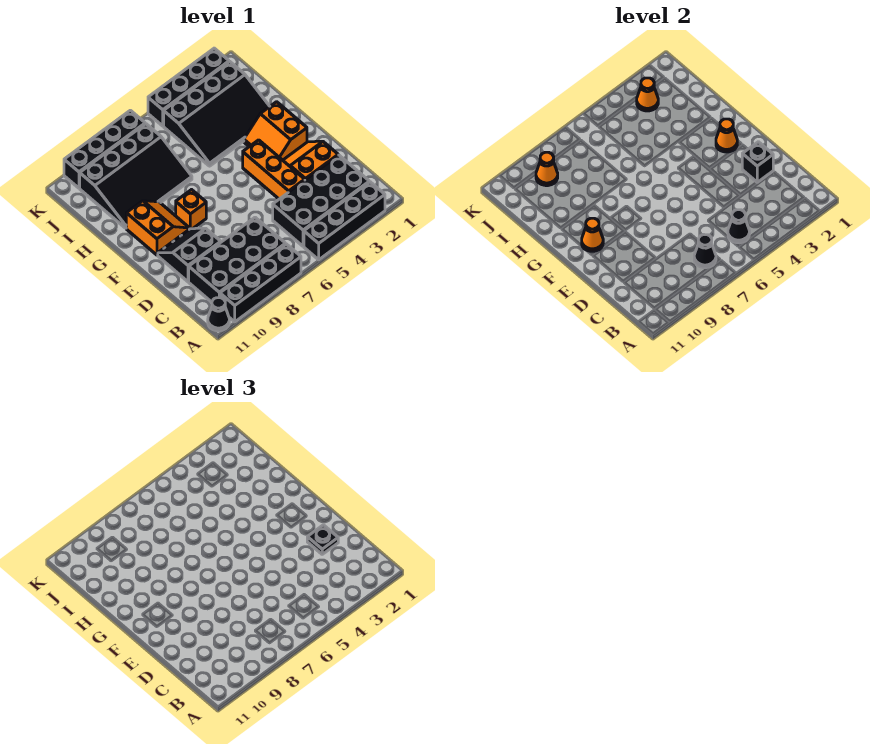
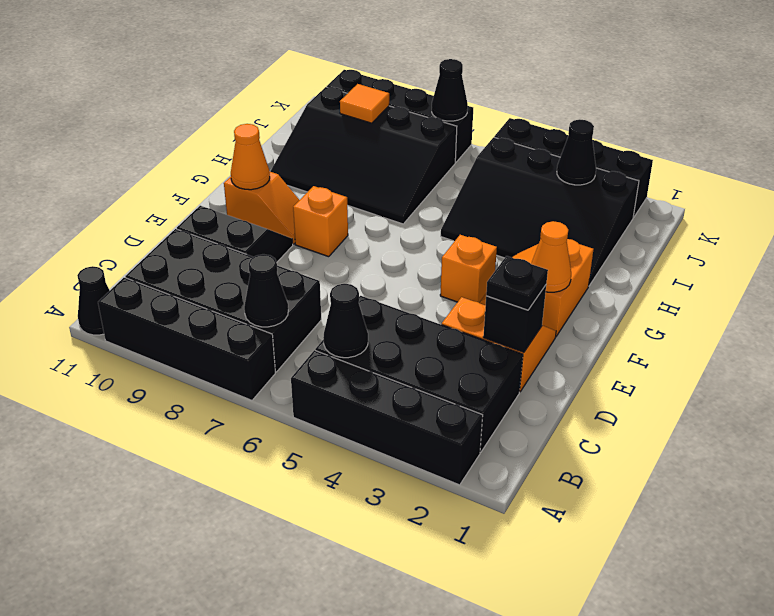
orange 1x3 brick [243,140,305,199] -> orange 1x1 brick [440,235,497,303]
orange 2x2 slope [126,201,190,255] -> orange 1x2 slope [224,171,299,244]
orange 1x1 cone [637,78,658,111] -> black 1x1 cone [557,119,596,185]
orange 1x1 cone [536,152,558,186] -> orange 1x1 tile [340,84,389,123]
none -> black 1x1 cone [432,59,468,121]

